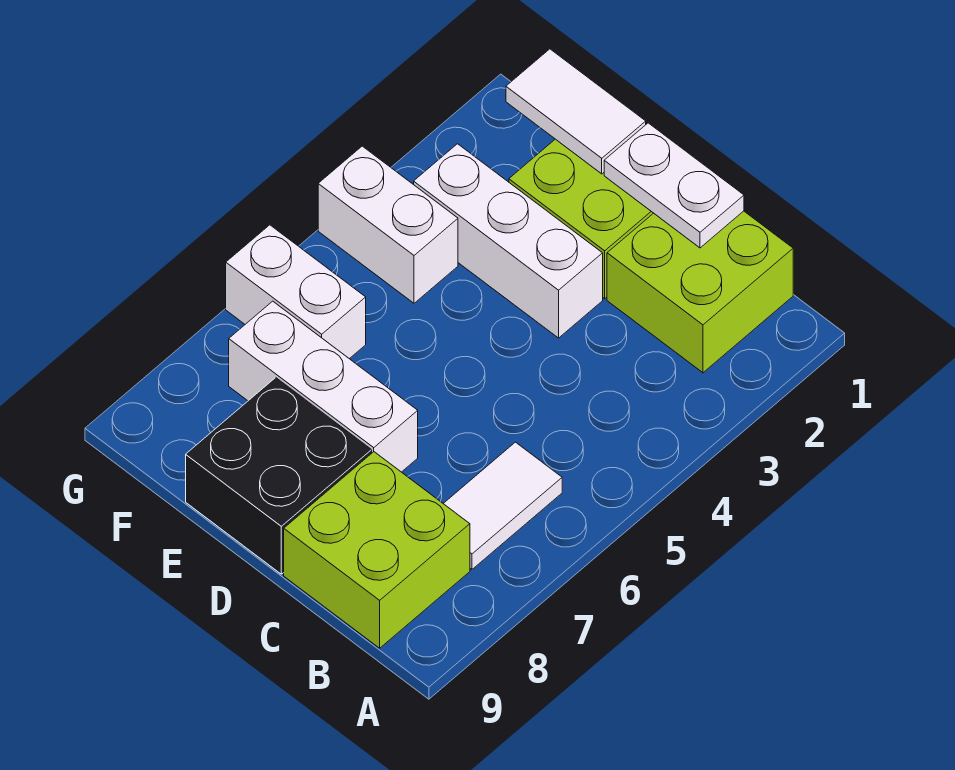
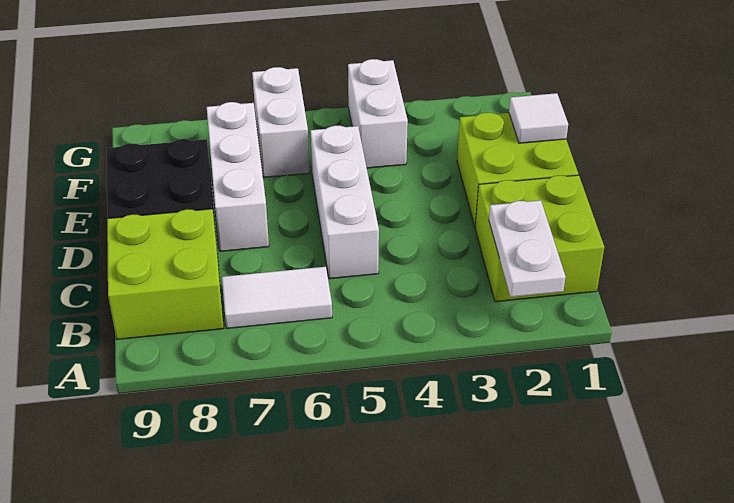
white 1x2 plate [604,123,744,248] -> white 1x2 plate moved to [489,200,566,297]
white 1x3 brick [414,144,603,338] -> white 1x3 brick moved to [311,126,379,279]
white 1x2 tile [506,49,646,174] -> white 1x1 tile [509,93,568,143]

